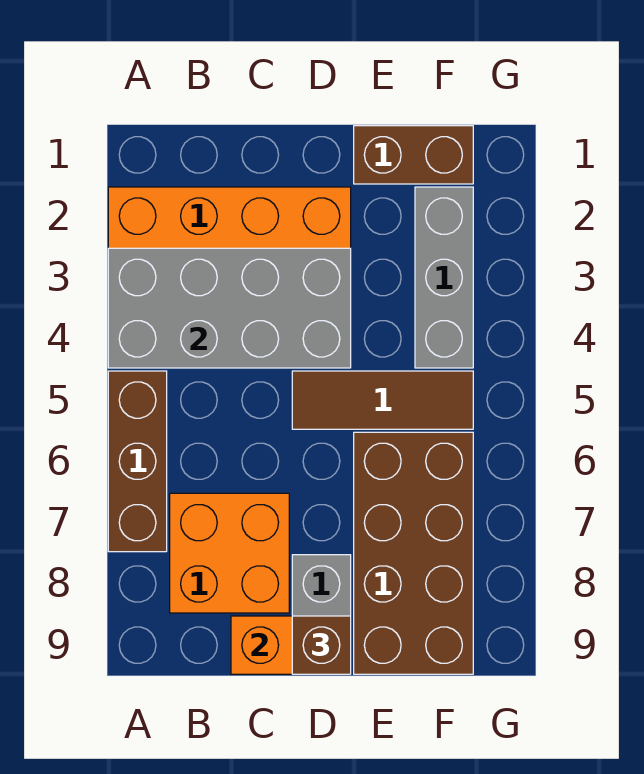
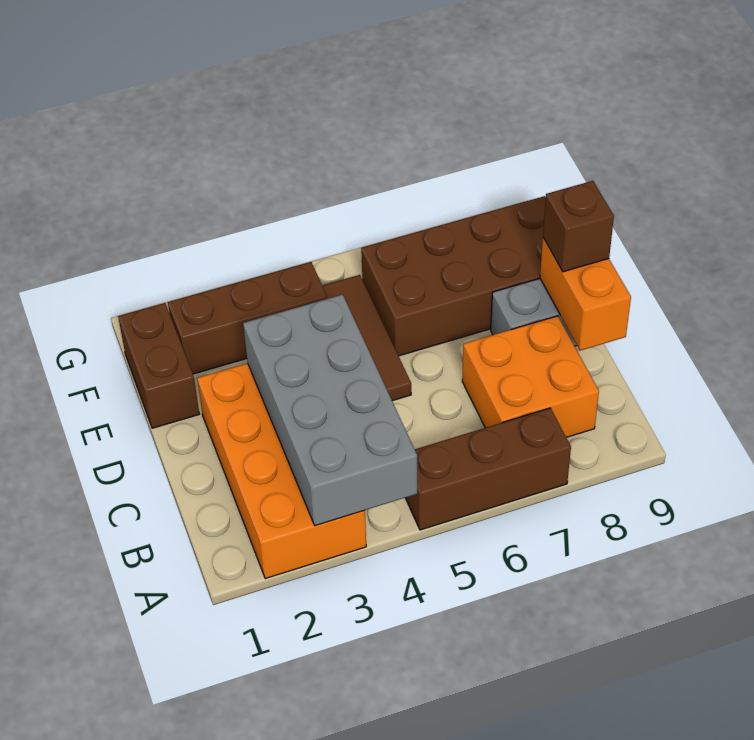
grey 1x3 brick [415,187,473,368] -> brown 1x3 brick [168,262,327,374]

